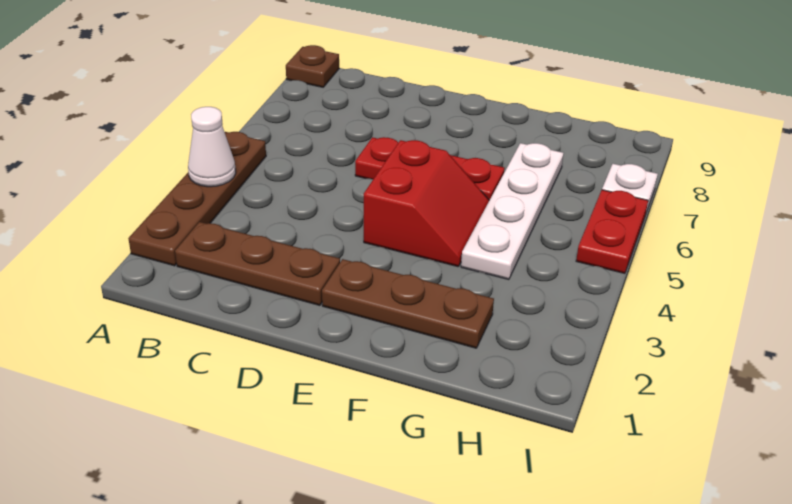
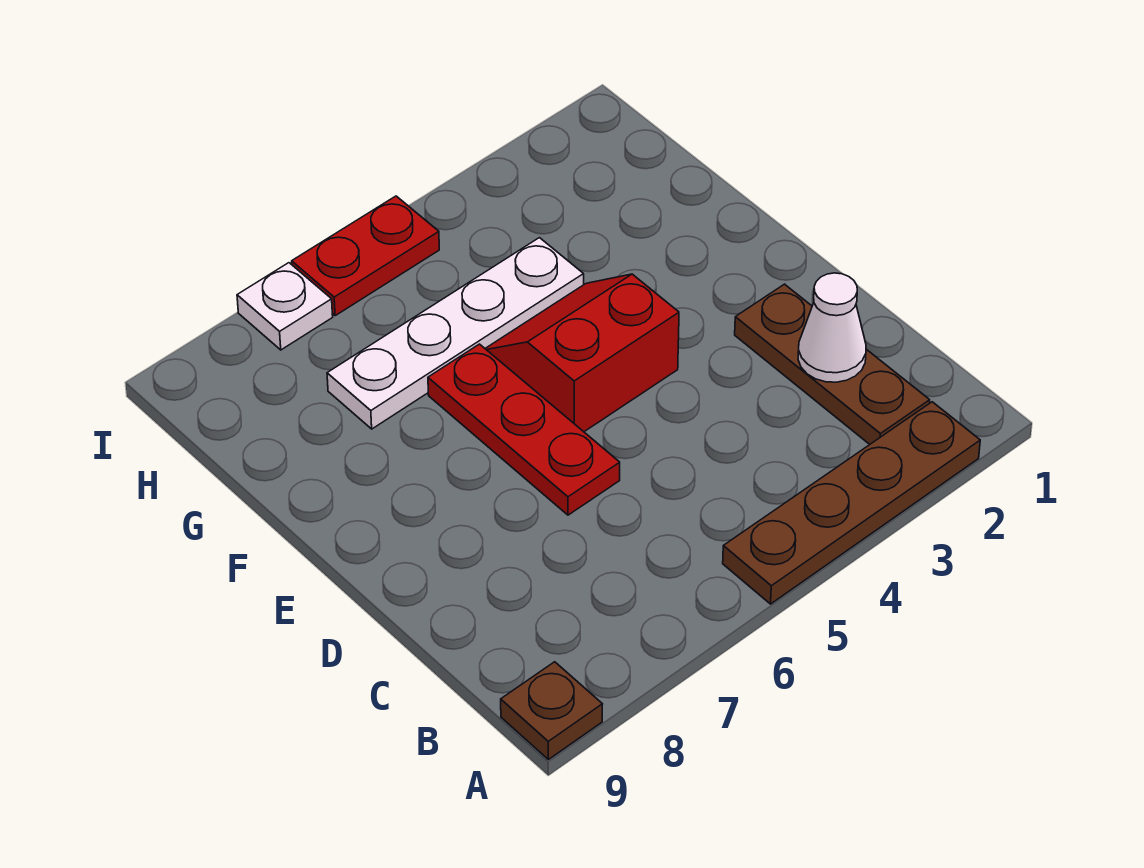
white 1x1 cone [188,107,236,187] -> white 1x1 cone moved to [798,273,866,382]
brown 1x3 plate [322,259,494,348] -> none

